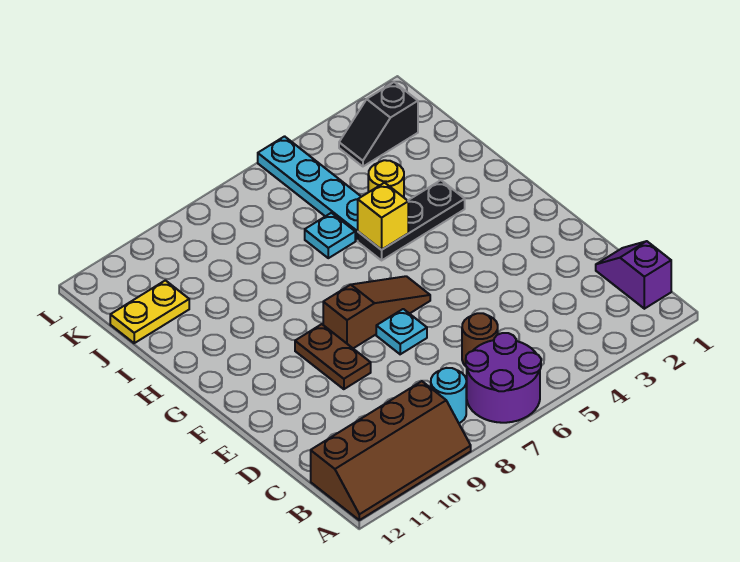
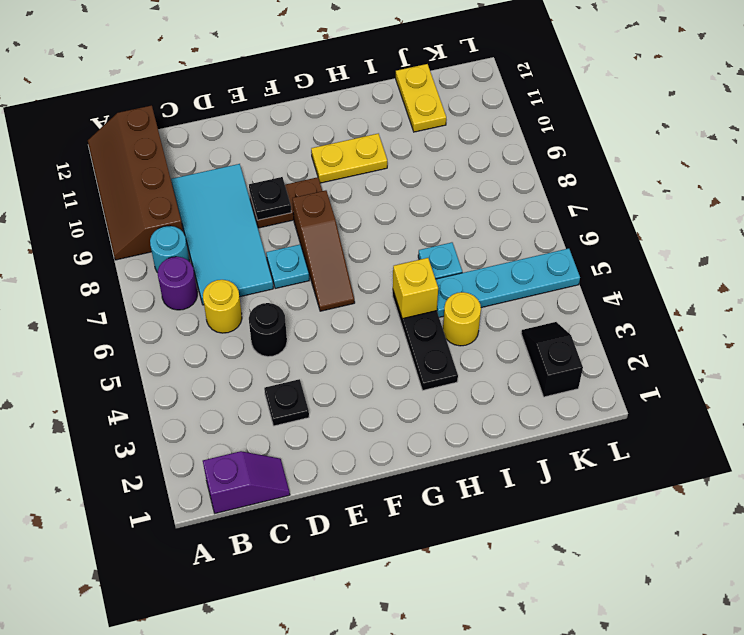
purple 2x2 round brick [466,333,541,423] -> purple 1x1 round brick [158,257,197,310]
brown 1x1 round brick [462,313,498,366] -> yellow 1x1 round brick [203,280,242,333]
none -> cyan 2x4 tile [171,164,273,305]
none -> black 1x1 plate [264,379,309,426]
none -> black 1x1 round brick [249,303,287,357]
none -> black 1x1 plate [249,177,291,220]
none -> yellow 1x2 plate [311,134,387,183]

